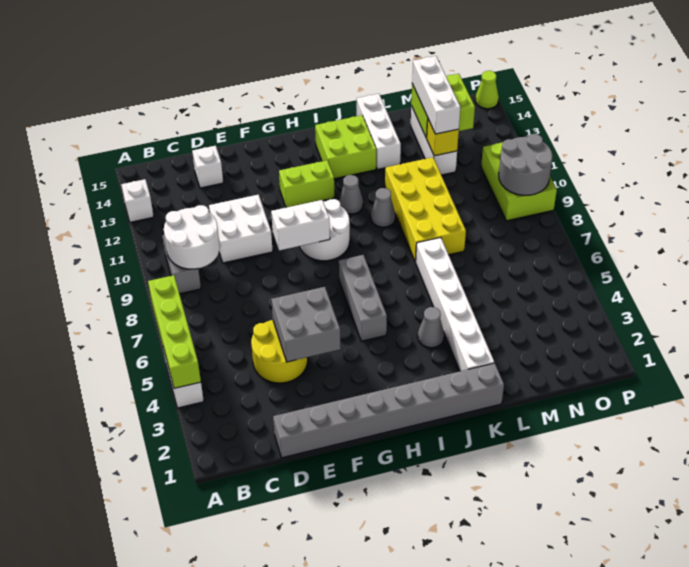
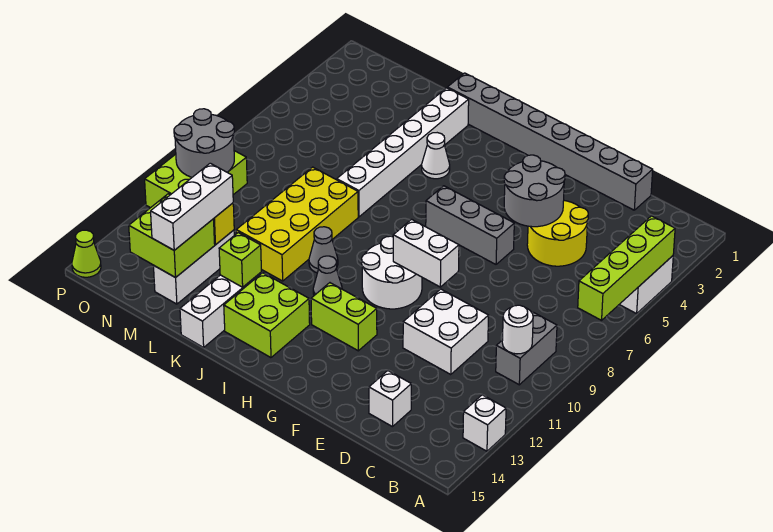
white 2x2 round brick [164,205,220,269] -> white 1x1 round brick [502,305,533,354]
grey 2x2 brick [271,287,341,362] -> grey 2x2 round brick [504,155,565,227]
grey 1x3 brick [339,255,387,341] -> grey 1x3 brick turned to [426,186,514,264]
grey 1x1 cone [418,307,444,348] -> white 1x1 cone [422,133,450,179]
none -> lime 1x1 brick [219,233,261,287]

